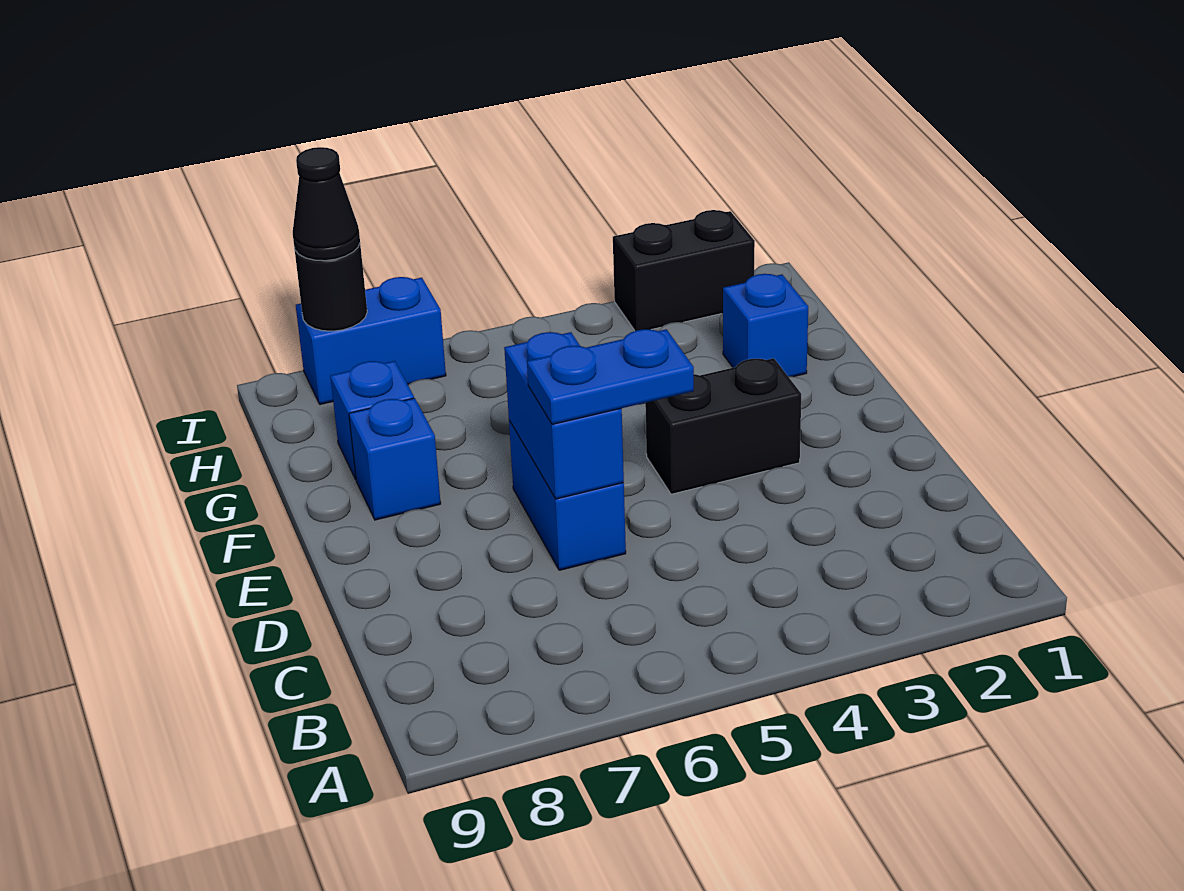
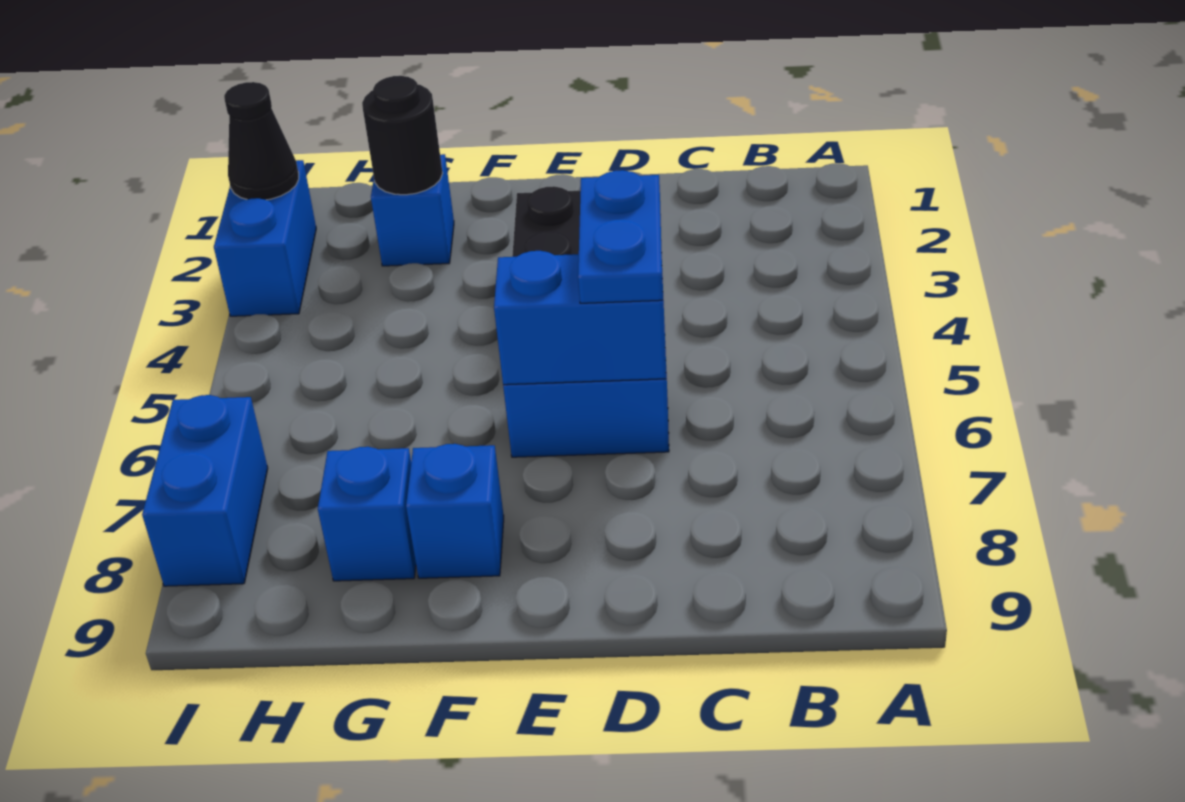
black 1x2 brick [613,210,755,331] -> blue 1x2 brick [214,160,316,316]
black 1x1 round brick [294,244,367,331] -> black 1x1 round brick moved to [362,76,443,195]
black 1x1 cone [293,147,360,261] -> black 1x1 cone moved to [224,82,299,200]

